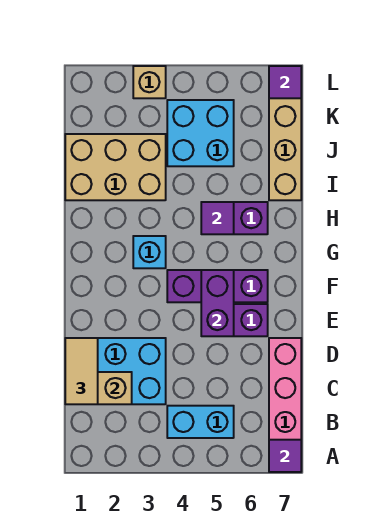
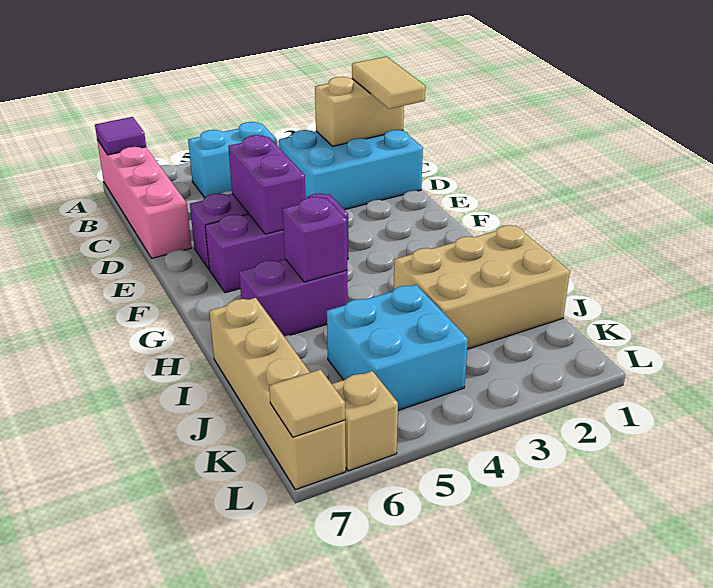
cyan 1x1 brick [133,236,166,268] -> none
purple 1x1 tile [201,202,234,234] -> purple 1x1 brick [283,197,347,282]
tan 1x1 brick [133,66,166,98] -> tan 1x1 brick moved to [332,371,398,471]
purple 1x1 tile [269,66,301,98] -> tan 1x1 tile [269,370,345,437]

